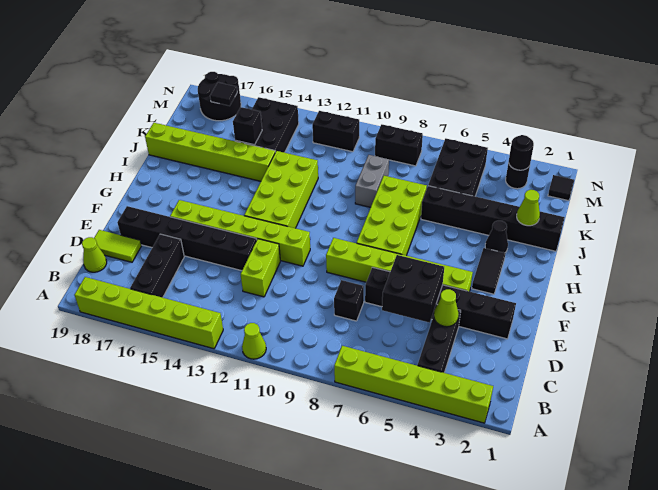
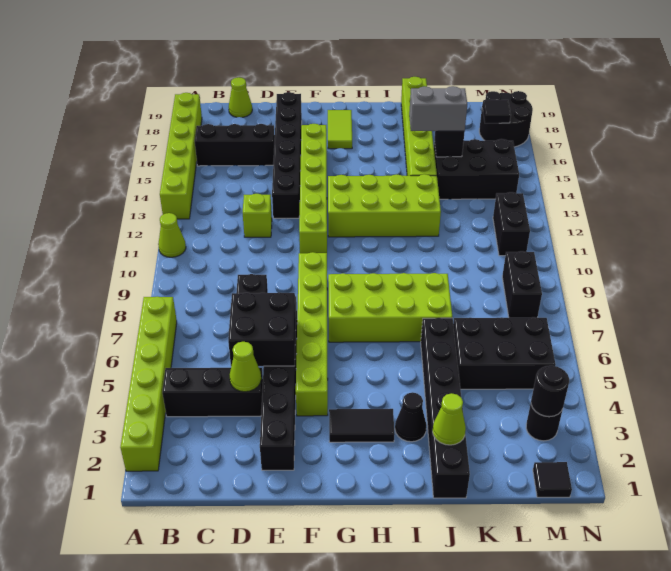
lime 1x2 brick [241,239,280,297] -> lime 1x1 brick [243,194,272,237]
lime 1x2 tile [94,230,142,262] -> lime 1x2 tile moved to [328,110,352,149]
grey 1x2 brick [355,155,389,207] -> grey 1x2 brick moved to [409,86,467,131]

